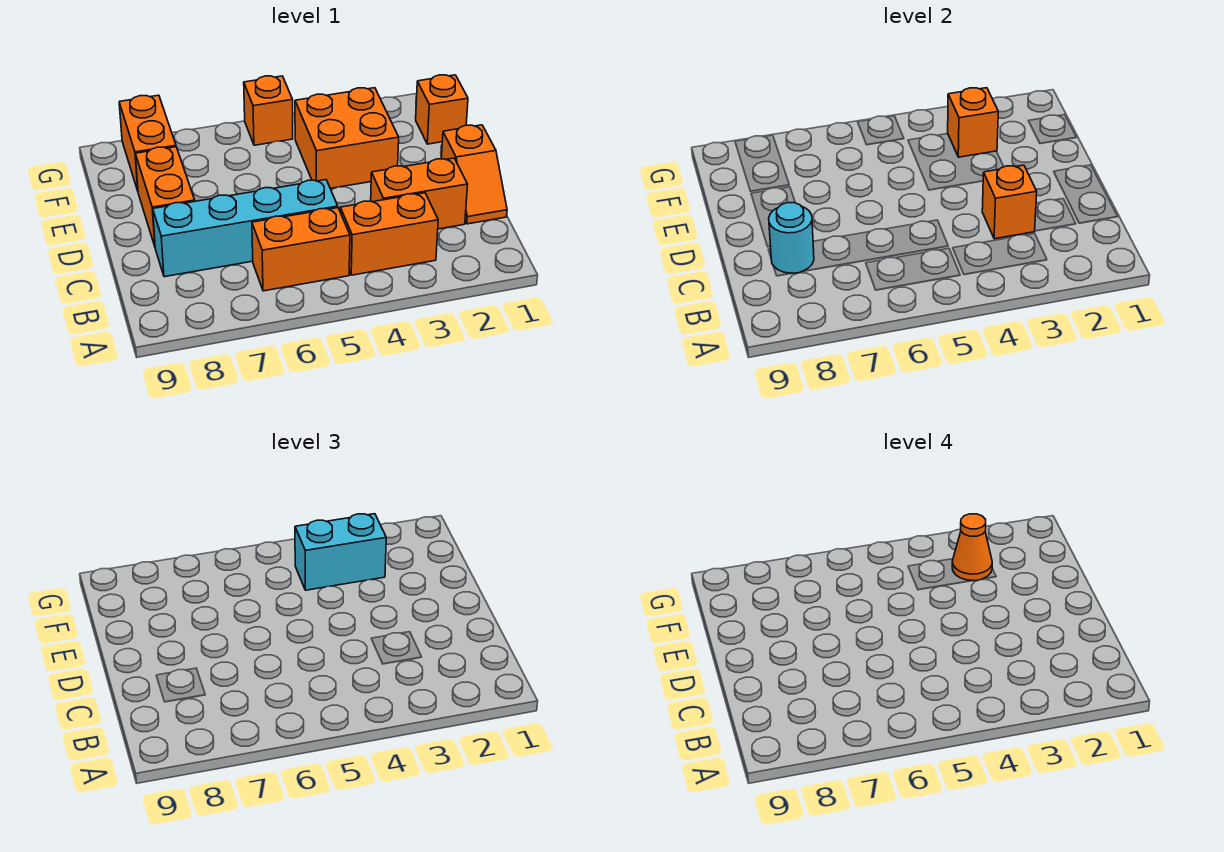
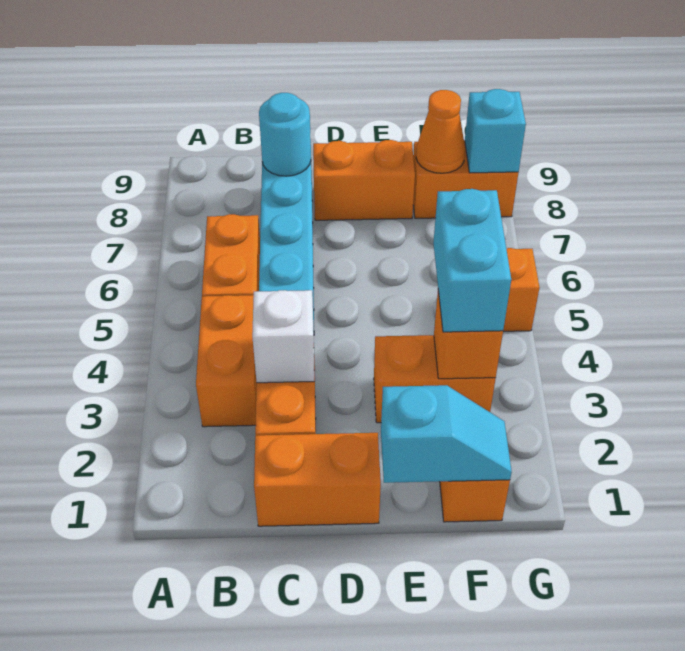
orange 1x2 slope [441,125,507,224] -> orange 1x2 brick [254,433,381,526]
orange 1x1 brick [982,165,1037,239] -> white 1x1 brick [252,290,314,383]
none -> cyan 1x2 slope [381,385,512,483]
orange 2x2 brick [295,88,399,188] -> orange 1x2 brick [374,335,496,423]
orange 1x1 cone [952,514,992,581] -> orange 1x1 cone moved to [416,90,465,173]
none -> cyan 1x1 brick [465,89,526,173]

